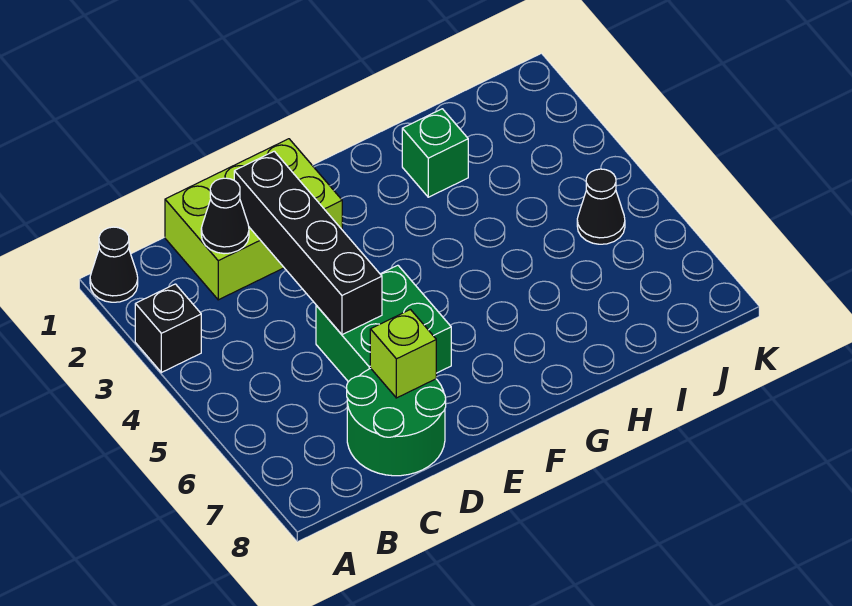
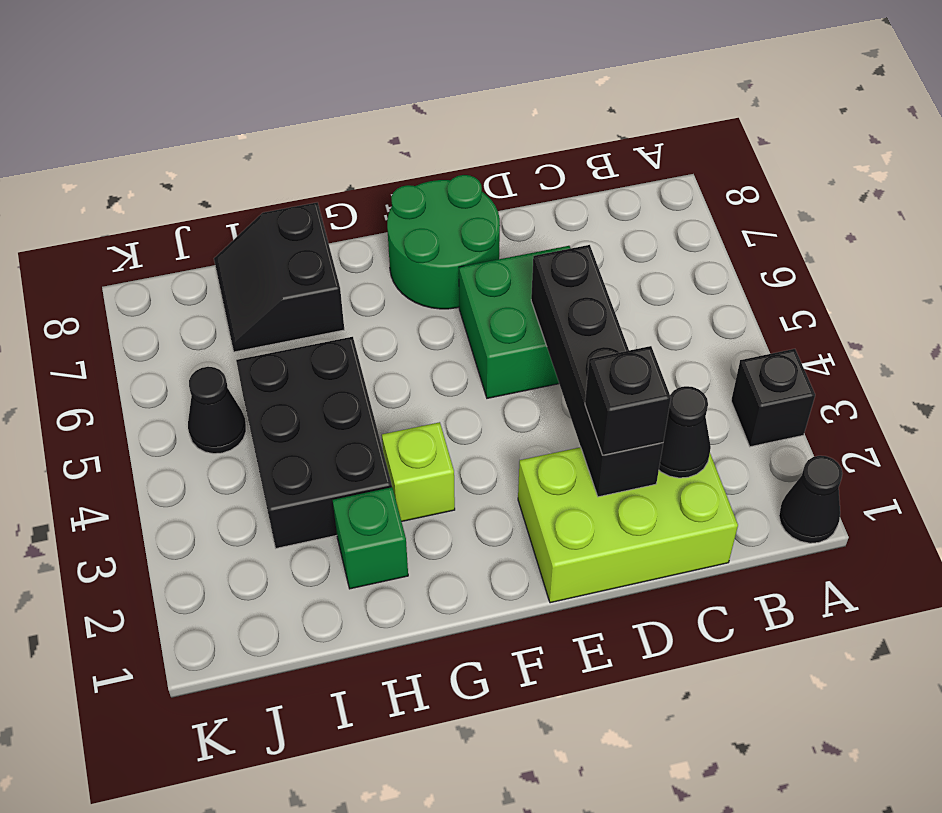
green 2x2 round brick [347,369,446,476] -> green 2x2 round brick moved to [387,175,500,309]
none -> black 1x1 brick [585,346,671,455]
lime 1x1 brick [370,310,436,398] -> lime 1x1 brick moved to [382,422,455,522]
none -> black 2x3 brick [236,337,392,548]
none -> black 2x2 slope [214,202,344,352]

